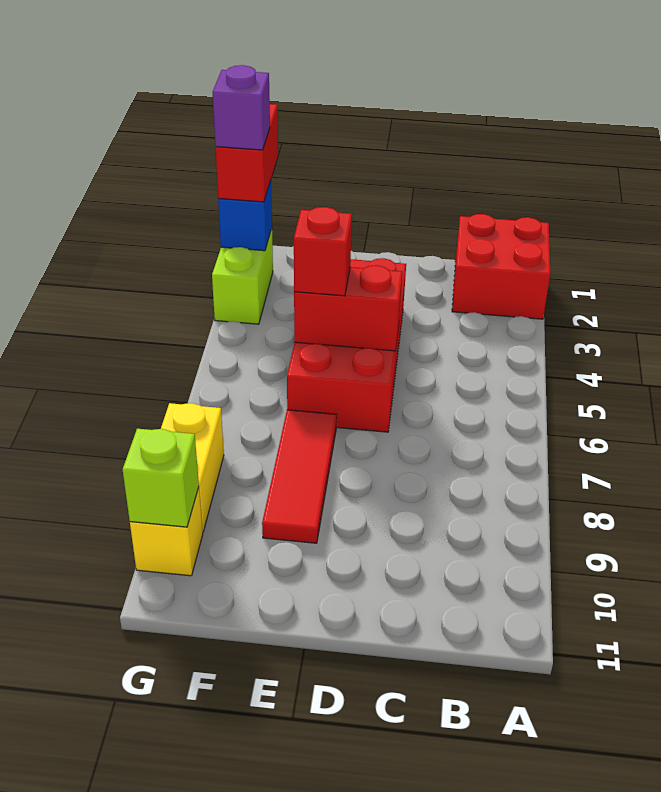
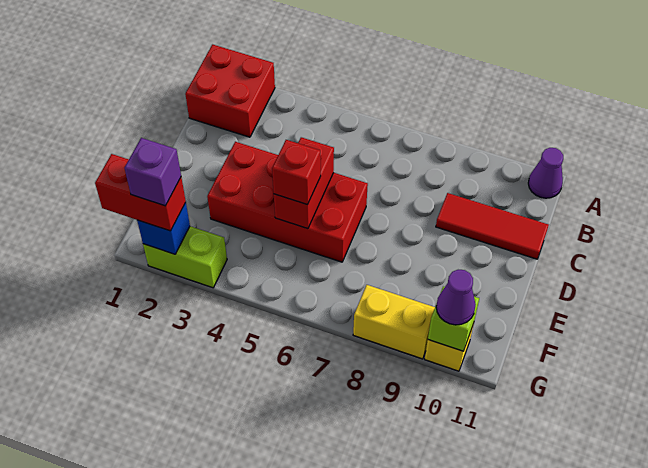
none -> purple 1x1 cone [528,148,563,198]
red 1x3 tile [262,410,337,543] -> red 1x3 tile moved to [436,193,549,259]
none -> purple 1x1 cone [436,270,476,325]

